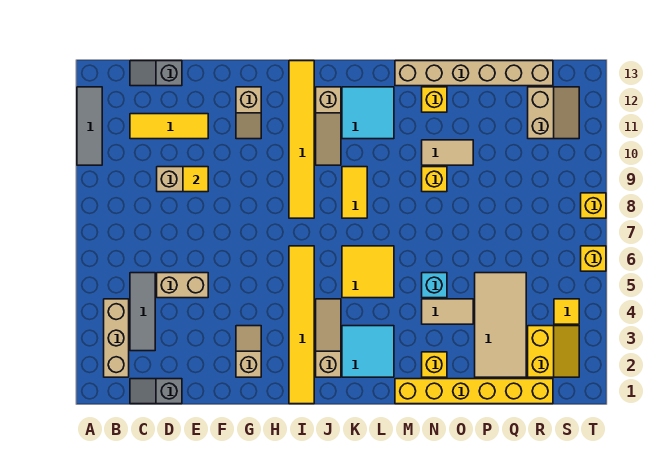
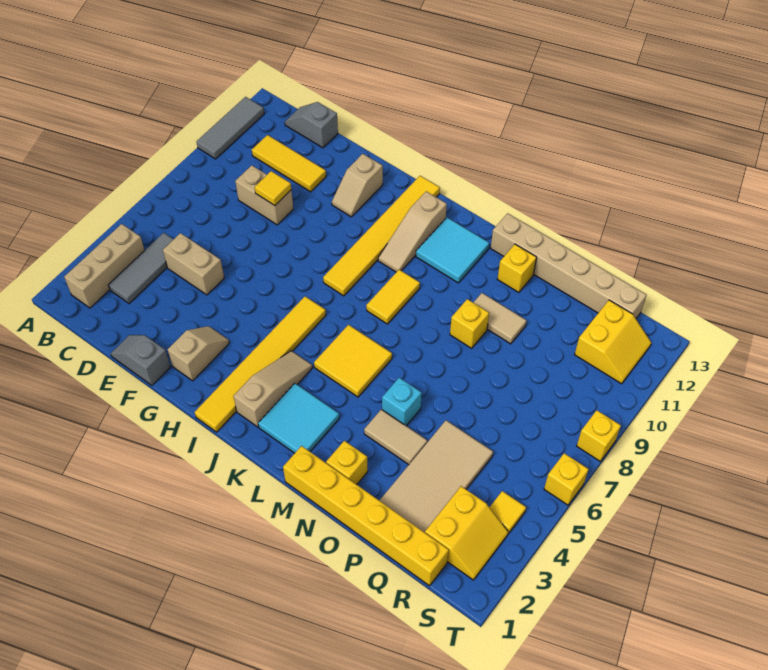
grey 1x2 slope [130,379,182,404] -> grey 1x2 slope moved to [111,335,171,385]
tan 2x2 slope [528,87,579,139] -> yellow 2x2 slope [575,300,651,384]

